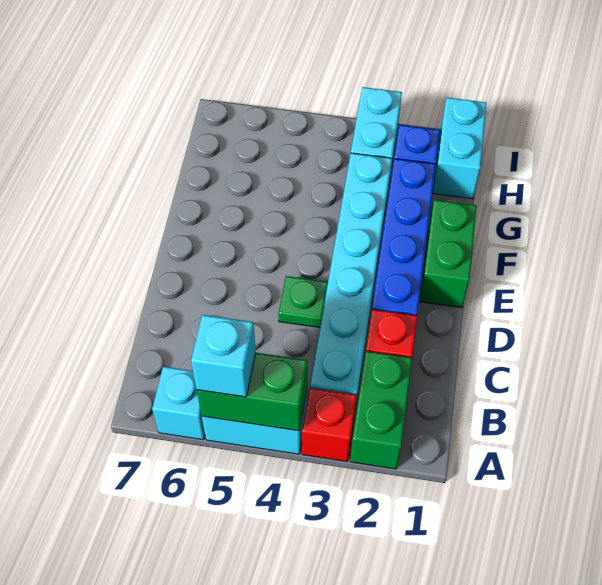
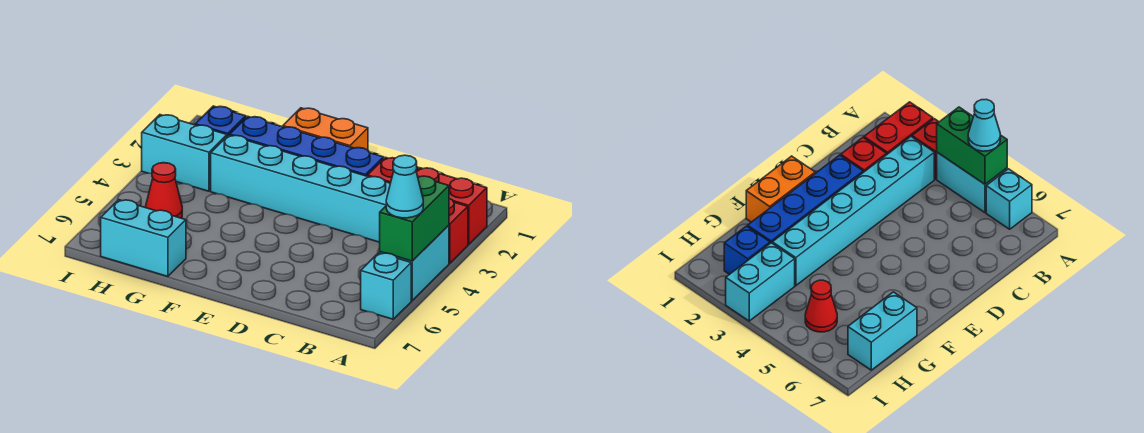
green 1x2 brick [350,351,412,469] -> red 1x2 brick [416,168,487,244]
cyan 1x1 brick [191,315,256,397] -> cyan 1x1 cone [386,155,423,218]
green 1x1 plate [278,276,328,327] -> none
green 1x2 brick [420,200,477,308] -> orange 1x2 brick [283,108,368,150]
cyan 1x2 brick [433,98,487,199] -> cyan 1x2 brick moved to [101,200,186,276]
none -> red 1x1 cone [145,163,182,218]

